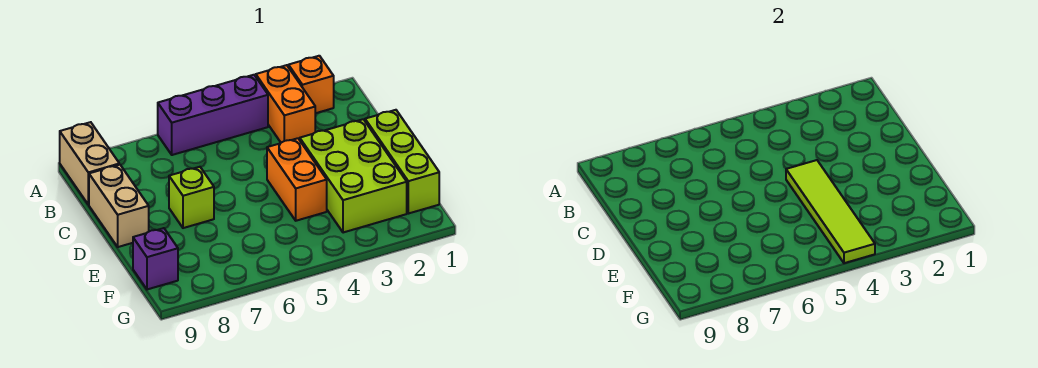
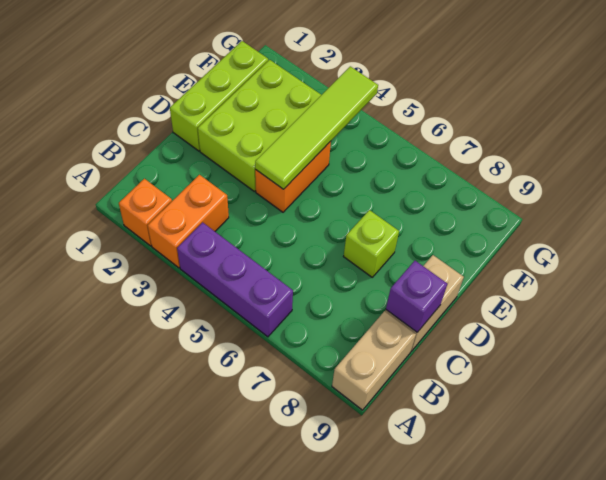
purple 1x1 brick [133,228,178,289] -> purple 1x1 brick moved to [386,261,447,332]

